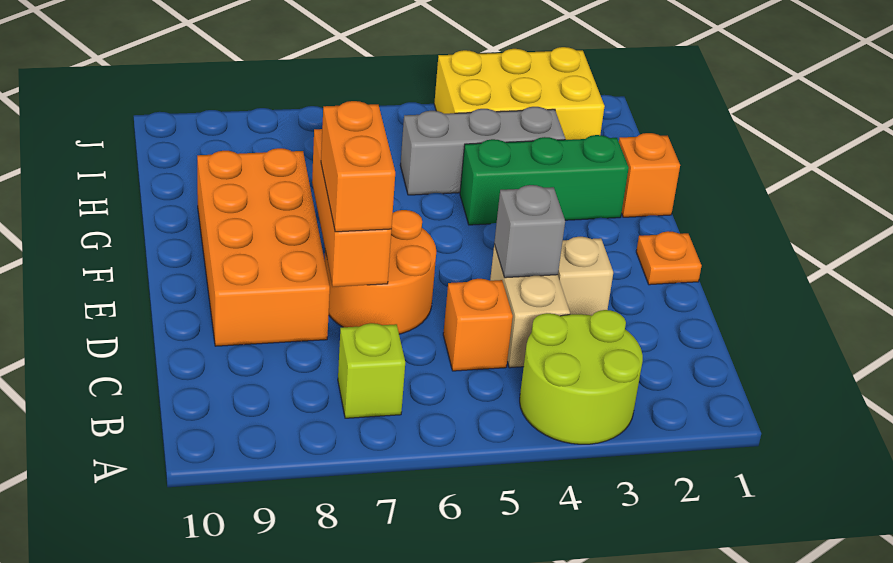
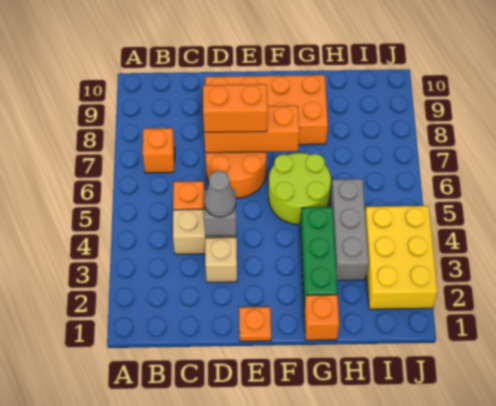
lime 2x2 round brick [520,310,643,444] -> lime 2x2 round brick moved to [268,153,331,224]
lime 1x1 brick [338,323,405,418] -> orange 1x1 brick [143,128,175,173]
none -> grey 1x1 cone [204,171,236,217]

